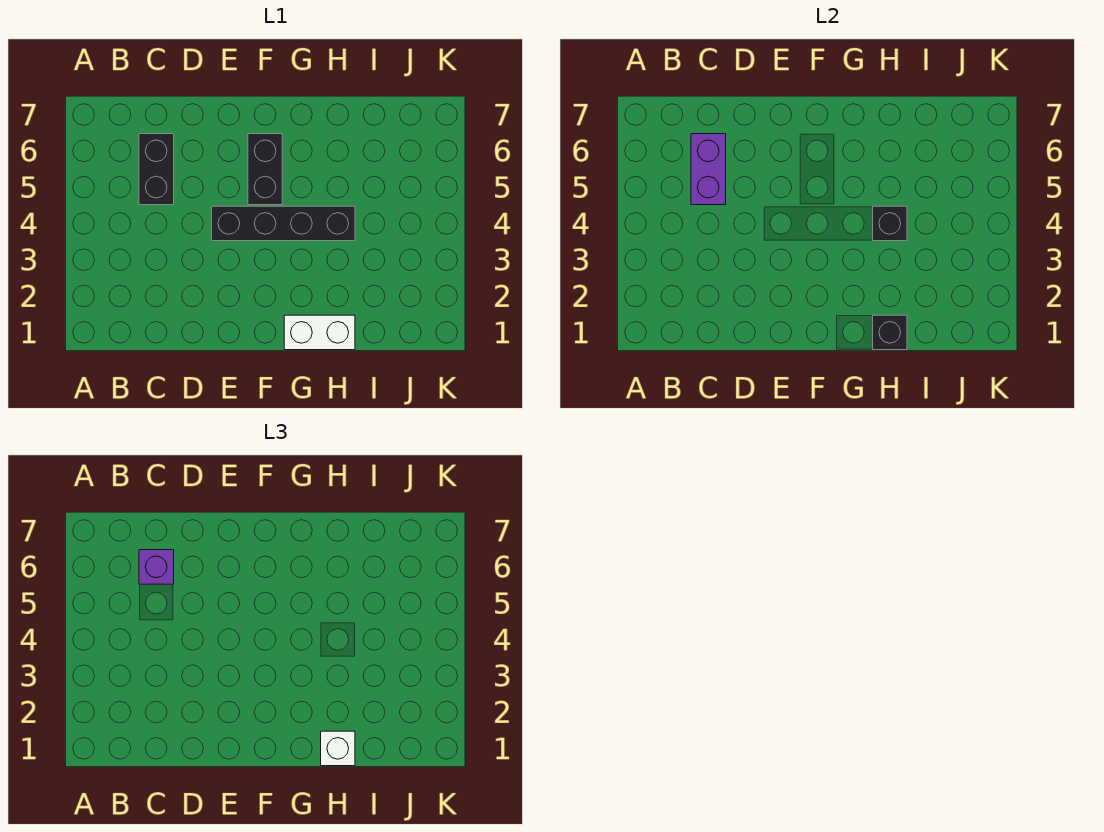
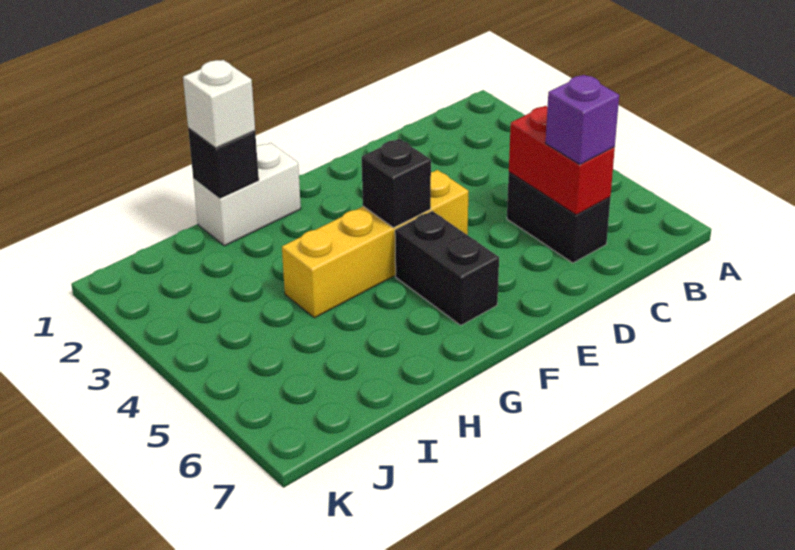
purple 1x2 brick [691,134,726,205] -> red 1x2 brick [509,106,615,215]
black 1x4 brick [212,206,355,241] -> yellow 1x4 brick [282,170,469,318]
black 1x1 brick [873,206,907,241] -> black 1x1 brick moved to [362,139,431,228]

